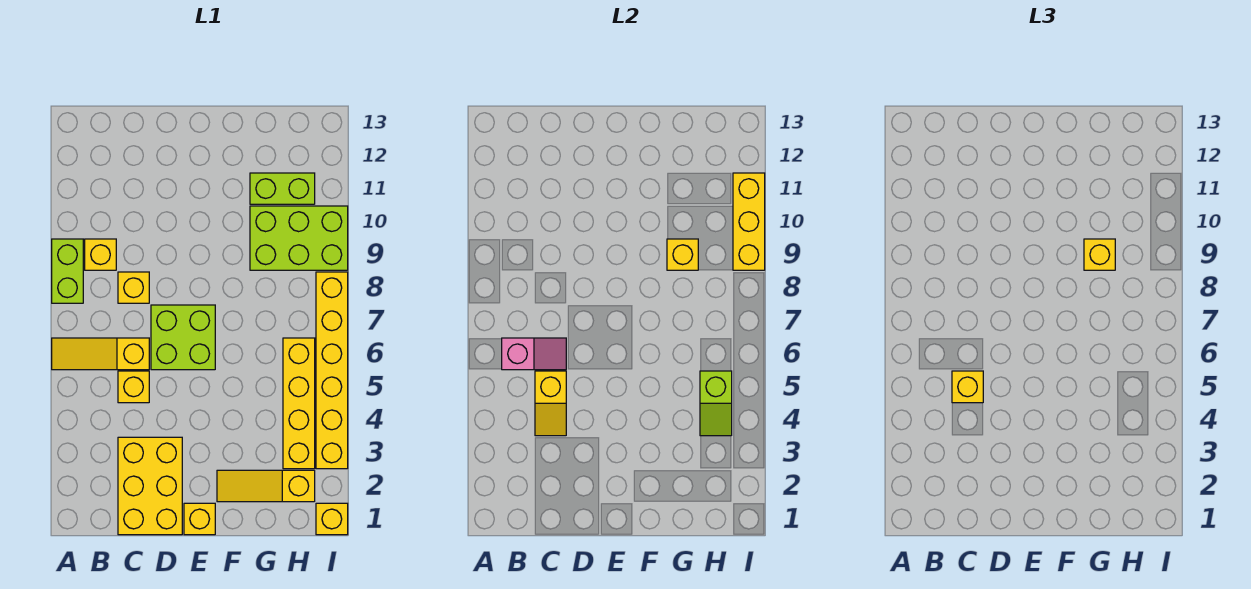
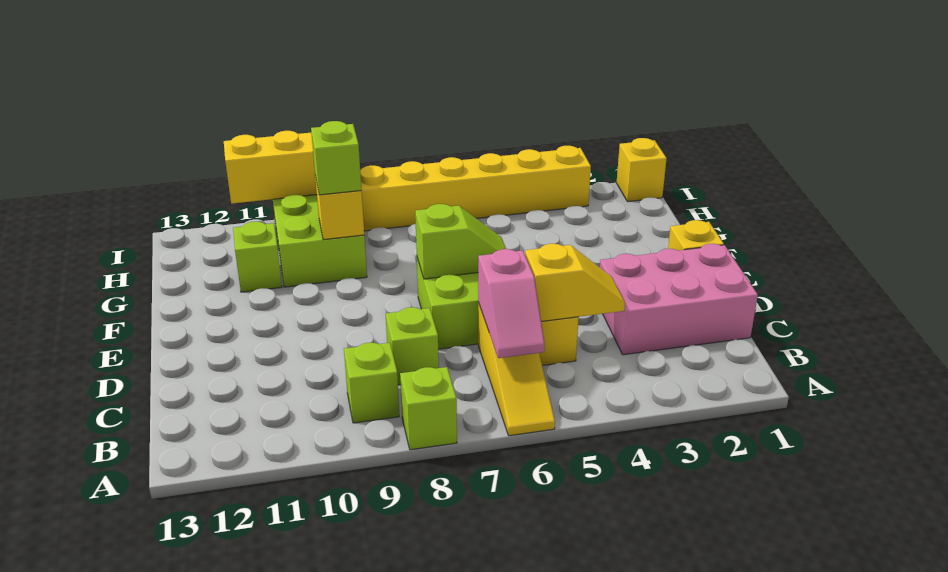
lime 1x2 brick [52,239,83,303] -> lime 1x1 brick [400,367,457,450]
pink 1x2 slope [502,338,566,370] -> pink 1x2 slope turned to [478,249,545,358]
yellow 1x1 brick [85,239,116,270] -> lime 1x1 brick [344,343,399,423]
yellow 2x3 brick [118,437,182,535] -> pink 2x3 brick [600,244,758,355]
yellow 1x1 brick [952,371,983,403] -> none
yellow 1x1 brick [118,272,149,303] -> lime 1x1 brick [386,307,439,385]
yellow 1x3 slope [217,470,315,502] -> none
yellow 1x1 brick [1084,239,1115,270] -> lime 1x1 brick [311,121,362,195]
lime 1x2 brick [250,173,315,204] -> lime 1x1 brick [233,222,282,292]
yellow 1x4 brick [283,338,315,469] -> none
lime 1x2 slope [700,371,732,436] -> lime 1x2 slope moved to [415,204,506,279]

